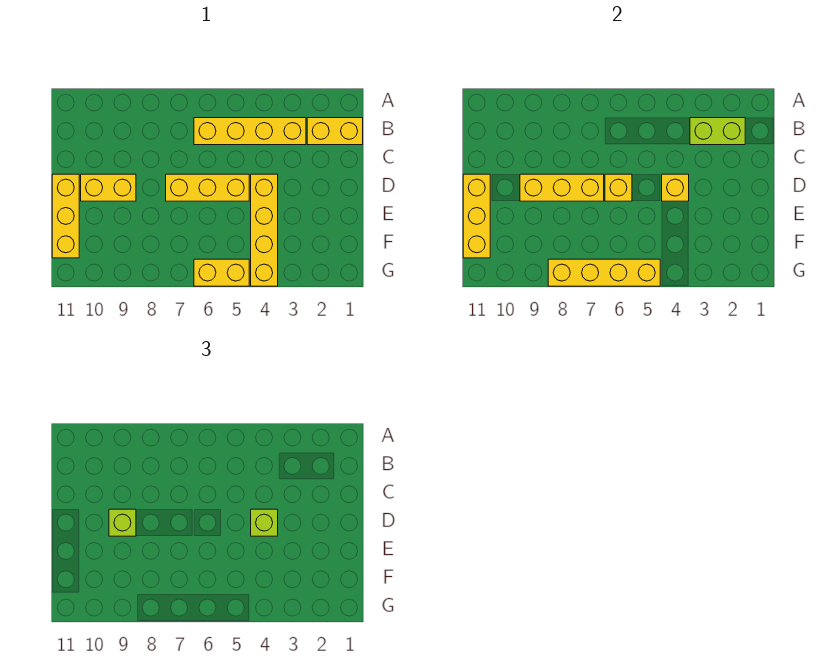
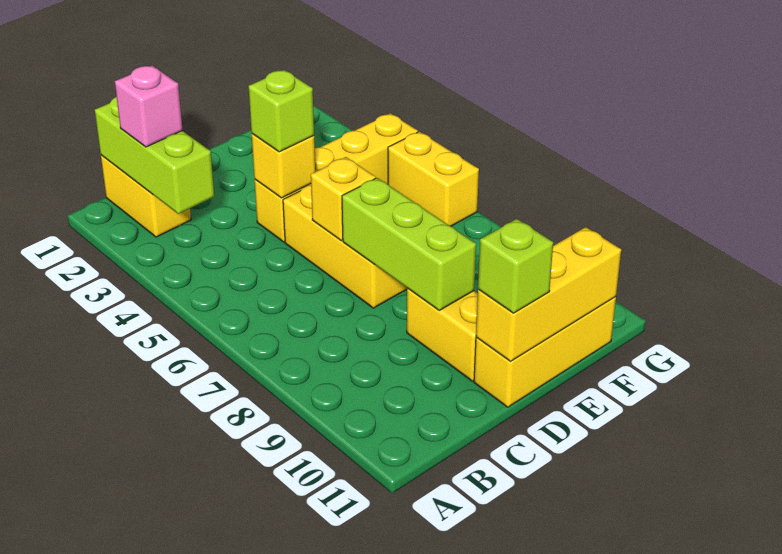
lime 1x2 brick [690,118,745,145] -> lime 1x3 brick [95,97,214,214]
none -> pink 1x1 brick [115,65,183,147]
yellow 1x4 brick [194,118,306,145] -> none
yellow 1x3 brick [520,174,604,201] -> lime 1x3 brick [342,178,476,310]
lime 1x1 brick [109,509,136,536] -> lime 1x1 brick moved to [478,219,553,313]
yellow 1x4 brick [548,259,660,286] -> none

